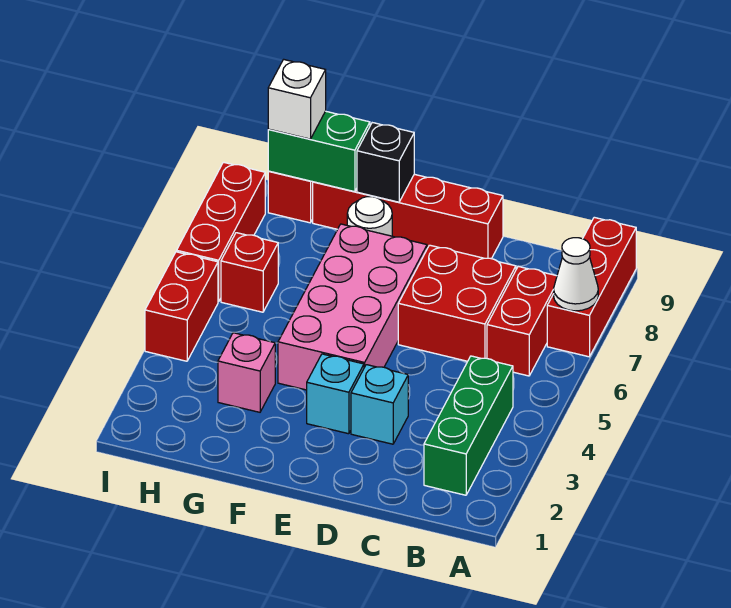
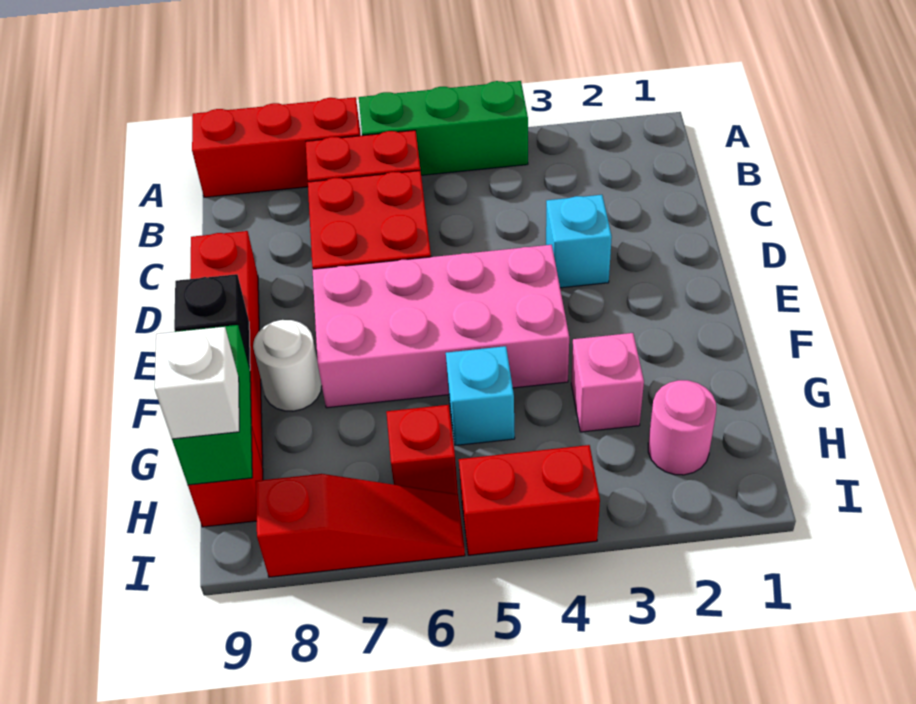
white 1x1 cone [554,238,598,311] -> none
green 1x3 brick [424,356,513,495] -> green 1x3 brick moved to [359,81,528,175]
cyan 1x1 brick [307,354,364,434] -> cyan 1x1 brick moved to [446,346,515,445]
none -> pink 1x1 round brick [648,380,716,475]
red 1x3 brick [177,162,265,302] -> red 1x3 slope [256,474,465,577]

